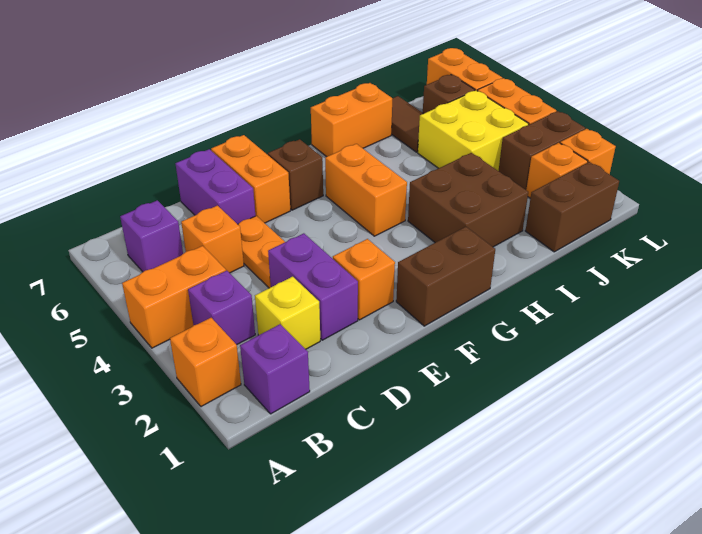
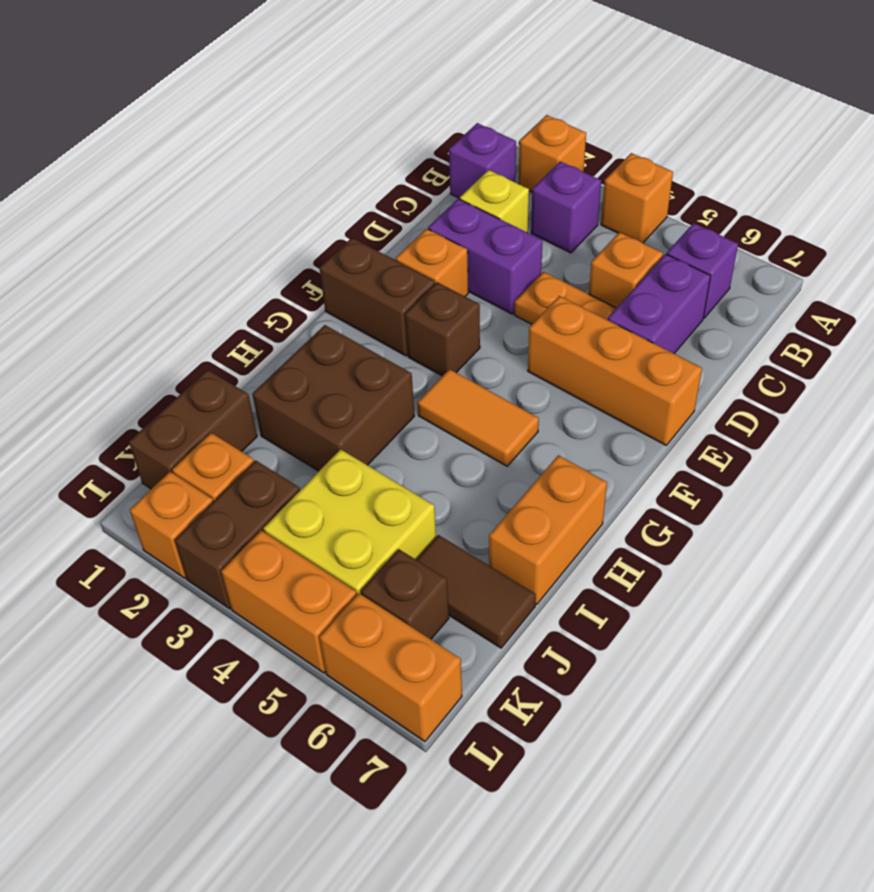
orange 1x2 brick [122,246,226,348] -> orange 1x1 brick [601,153,673,243]
purple 1x2 brick [175,149,255,224] -> purple 1x2 brick turned to [608,254,710,354]
orange 1x2 brick [211,135,290,223] -> orange 1x3 brick [528,296,702,445]
brown 1x2 brick [396,227,495,326] -> brown 1x2 brick turned to [319,238,435,356]
brown 1x1 brick [268,139,323,210] -> brown 1x1 brick moved to [405,282,480,376]
orange 1x2 brick [325,144,407,236] -> orange 1x2 tile [417,369,539,466]

